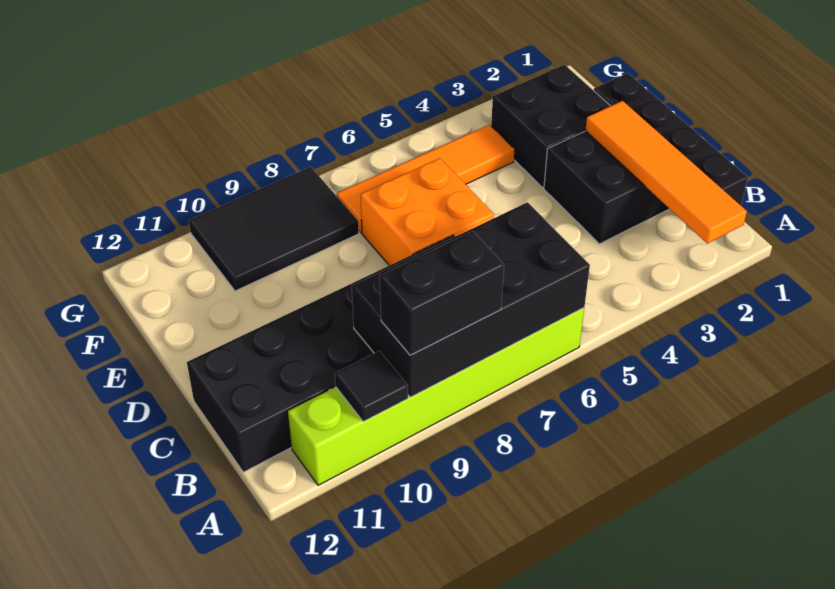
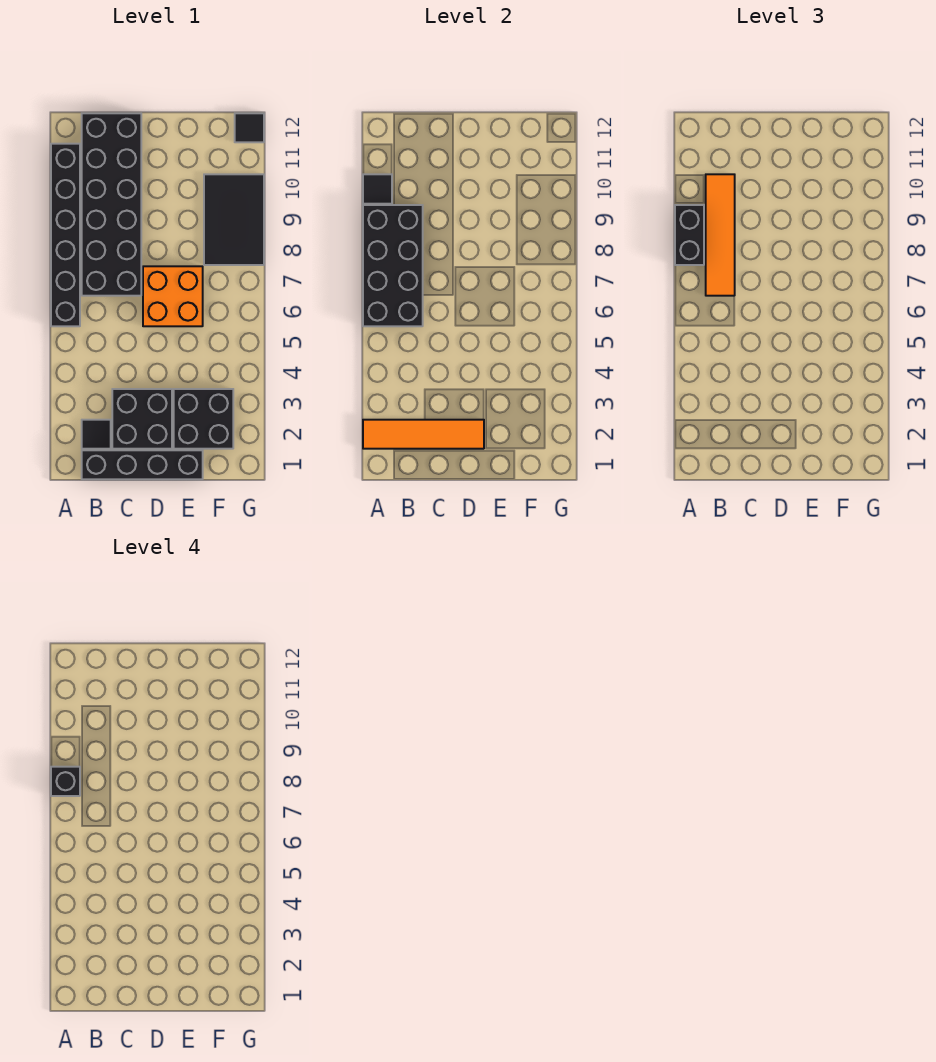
lime 1x6 brick [288,308,584,485] -> black 1x6 brick [51,144,80,326]
none -> black 1x1 brick [51,767,80,796]
none -> black 1x1 tile [82,420,111,449]
orange 1x4 tile [337,125,515,233] -> orange 1x4 tile moved to [706,174,735,296]
none -> black 1x1 tile [235,113,264,142]

